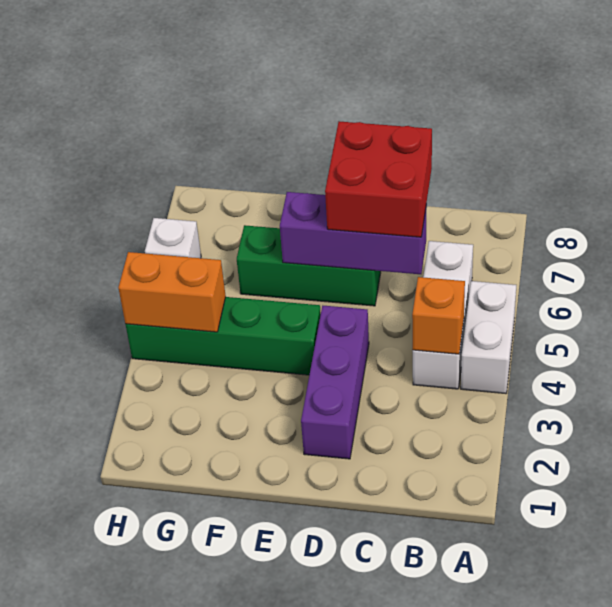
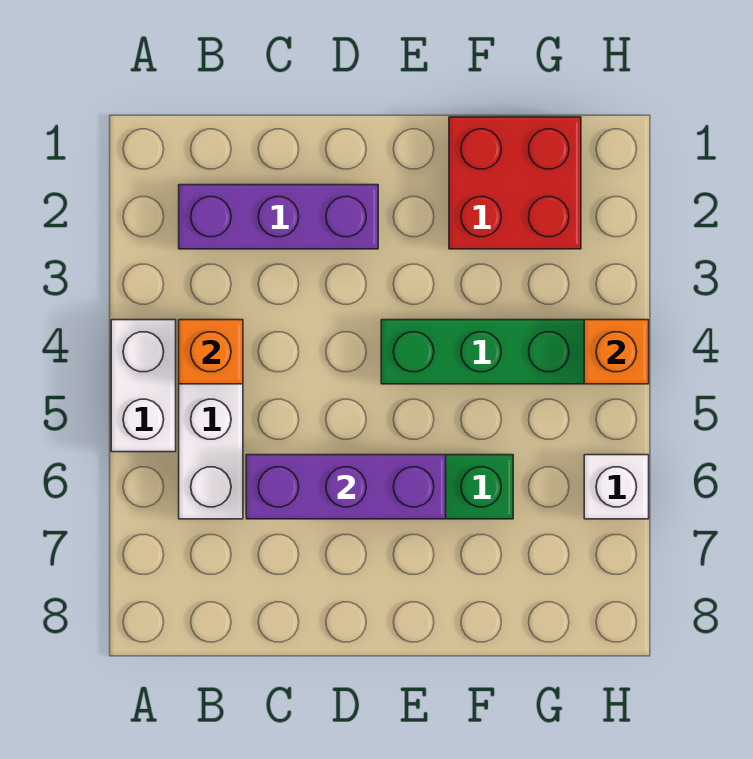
red 2x2 brick [325,121,432,237] -> red 2x2 brick moved to [449,117,581,249]
purple 1x3 brick [301,306,369,459] -> purple 1x3 brick turned to [179,185,378,249]
orange 1x2 brick [118,252,226,332] -> orange 1x1 brick [584,320,649,384]

